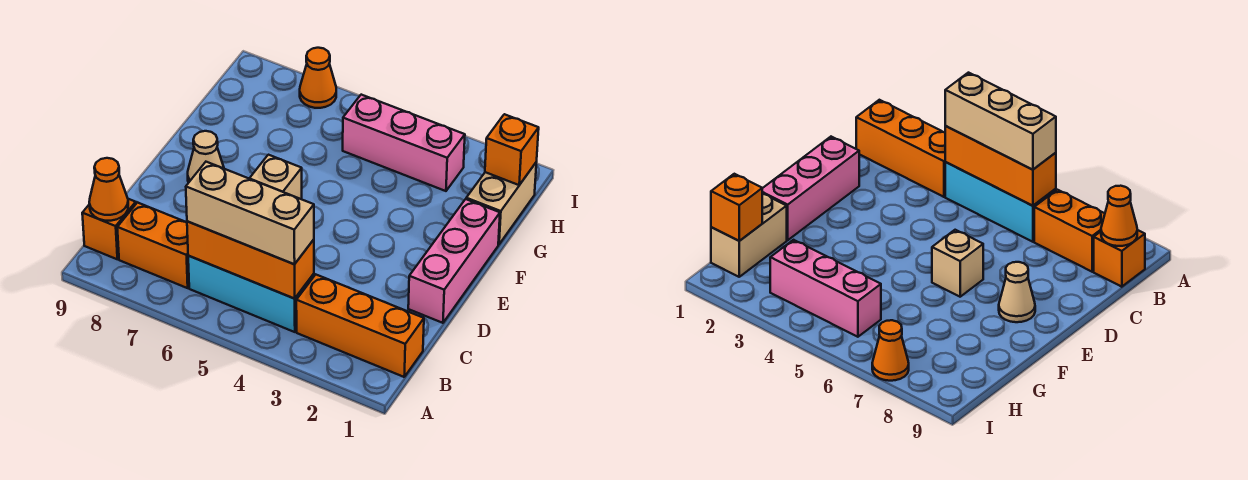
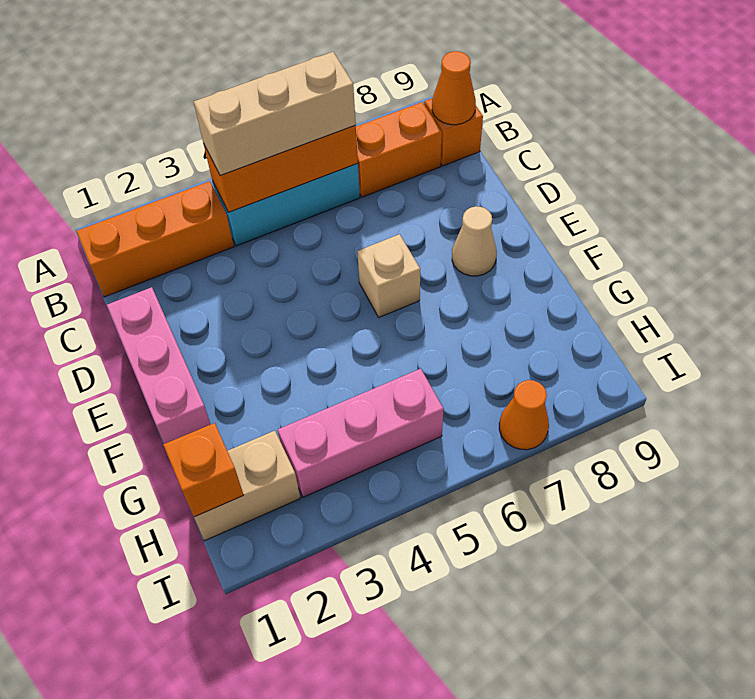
tan 1x2 brick [466,163,536,244] -> tan 1x2 brick turned to [194,431,300,541]

